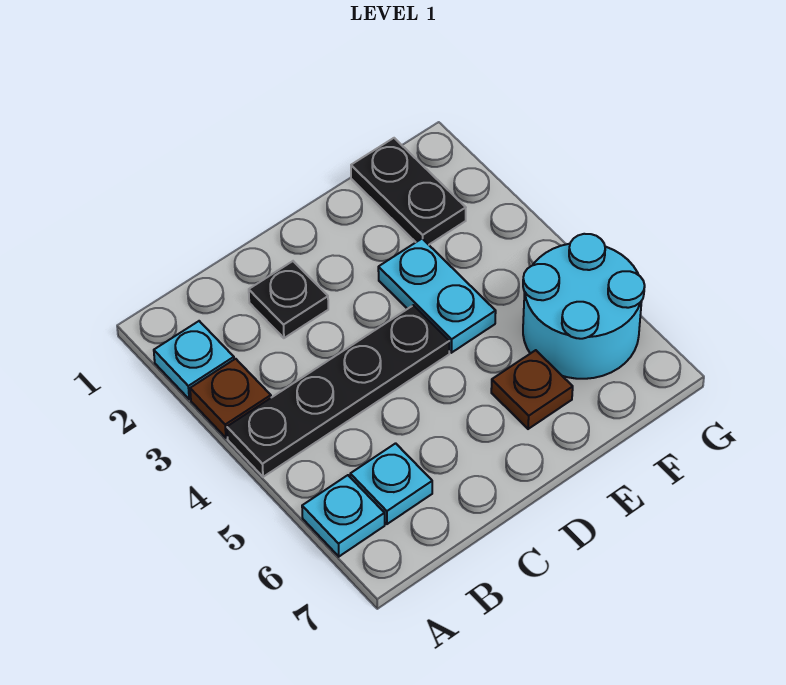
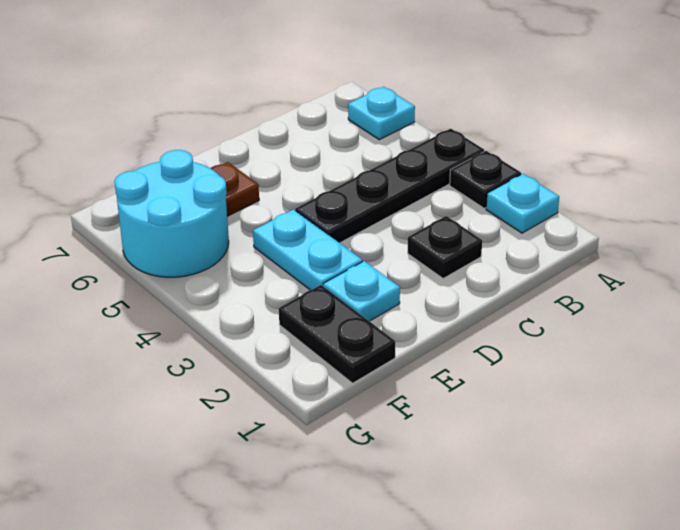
brown 1x1 plate [190,359,271,438] -> black 1x1 plate [450,151,521,208]
cyan 1x1 plate [350,443,432,524] -> cyan 1x1 plate moved to [323,261,400,321]

